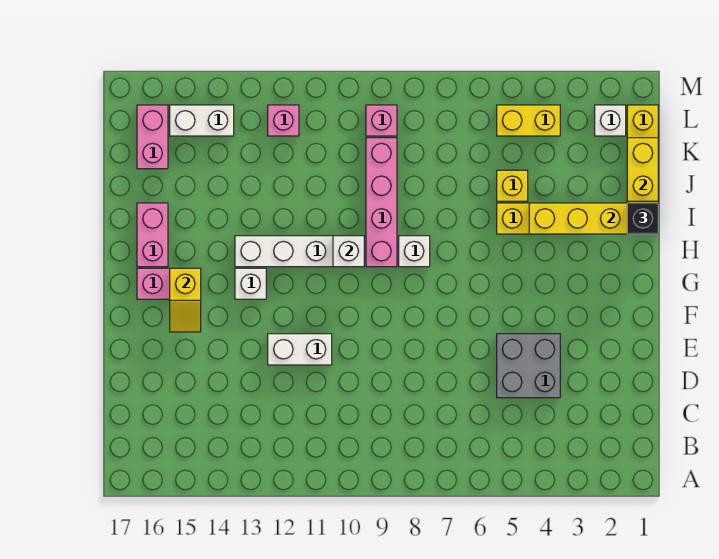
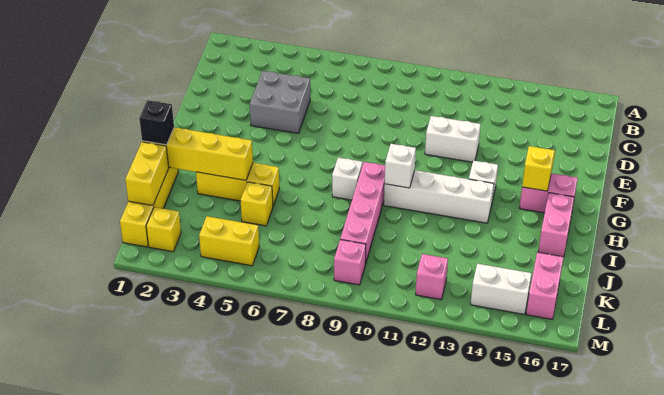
white 1x1 brick [595,105,626,136] -> yellow 1x1 brick [146,207,181,252]

